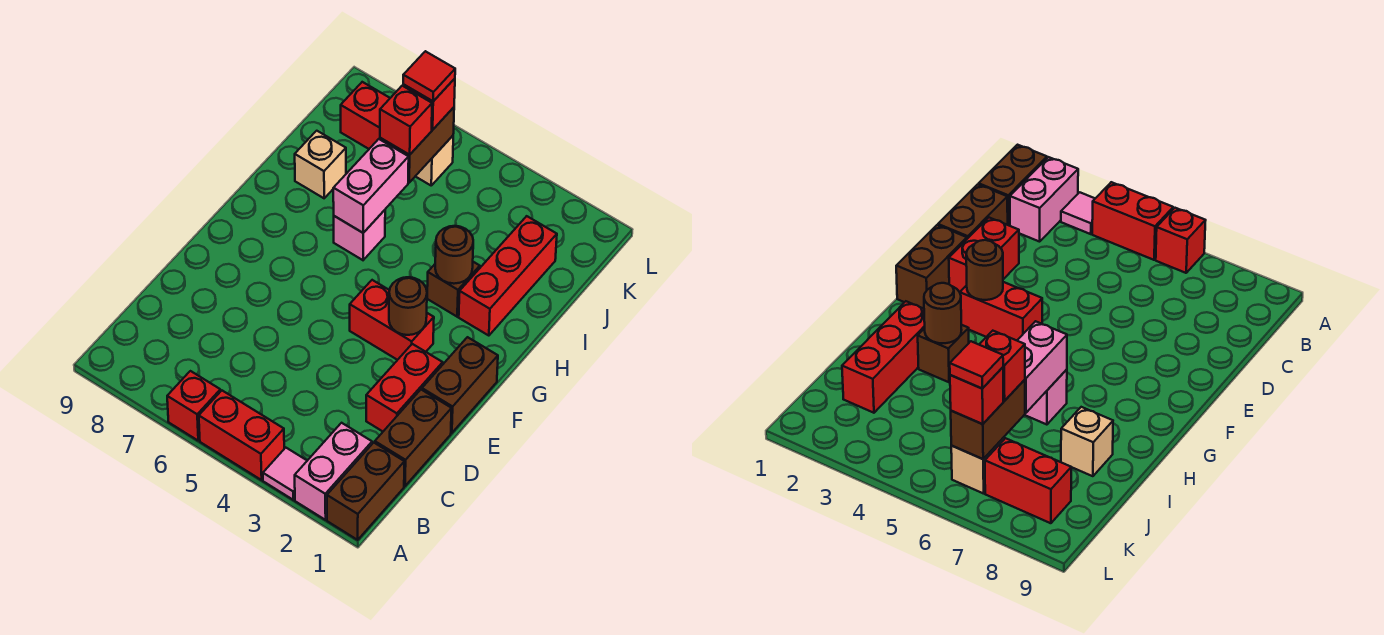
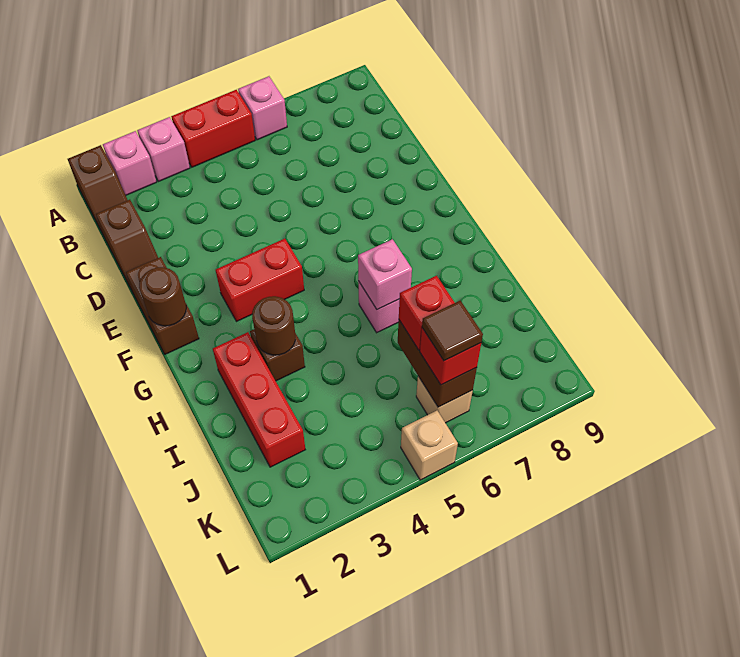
brown 1x2 brick [327,443,404,540] -> brown 1x2 slope [68,145,127,236]
pink 1x2 brick [295,423,372,520] -> pink 1x1 brick [103,131,157,195]
pink 1x1 tile [263,448,307,500] -> pink 1x1 brick [137,117,190,182]
red 1x1 brick [167,371,220,440] -> pink 1x1 brick [238,76,287,140]
brown 1x2 brick [375,390,452,486] -> brown 1x2 slope [96,200,158,292]
red 1x2 brick [366,344,443,431] -> none
brown 1x1 round brick [389,277,427,335] -> brown 1x1 round brick moved to [139,267,186,326]
pink 1x2 brick [333,139,409,233] -> pink 1x1 brick [358,239,412,309]
tan 1x1 brick [295,131,346,198] -> tan 1x1 brick moved to [401,410,458,480]
red 1x1 tile [403,51,455,101] -> brown 1x1 tile [422,300,483,361]
red 1x2 brick [341,82,390,149] -> none

